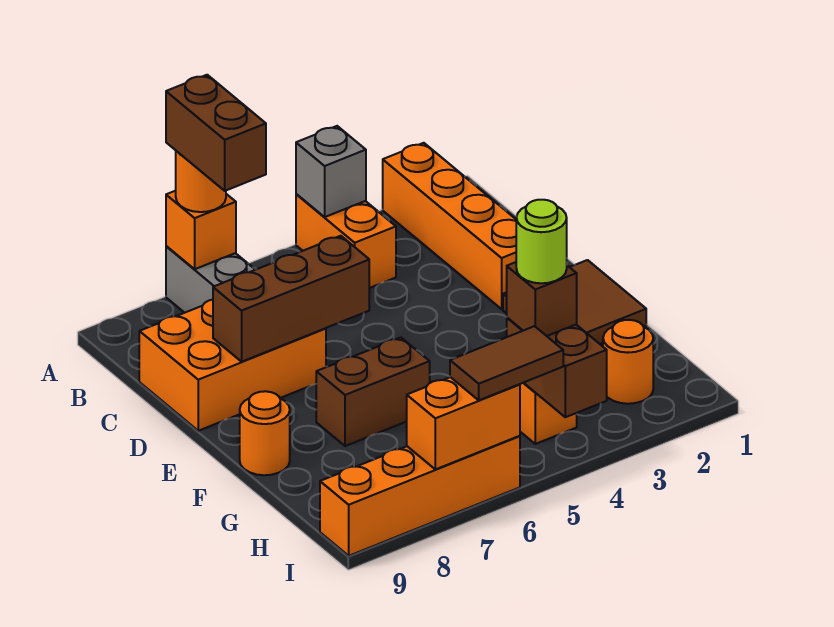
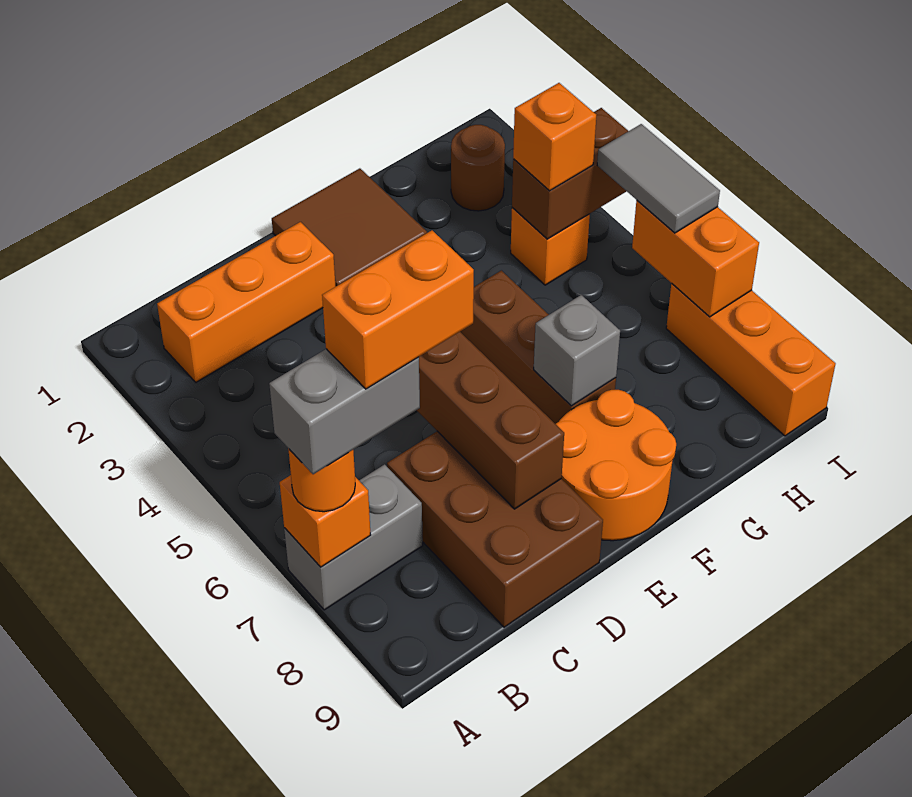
orange 1x4 brick [383,143,516,309] -> orange 1x3 brick [157,222,336,382]
orange 1x2 brick [296,194,396,288] -> orange 1x2 brick moved to [322,230,474,389]
grey 1x1 brick [296,126,366,217] -> grey 1x1 brick moved to [534,295,620,406]
brown 1x2 brick [166,75,266,191] -> grey 1x2 brick [269,349,420,474]
orange 2x3 brick [139,300,326,431] -> brown 2x3 brick [387,431,603,627]
brown 1x2 brick [316,338,430,446] -> brown 1x3 brick [460,270,616,424]
orange 1x1 round brick [240,391,290,475] -> orange 2x2 round brick [556,390,676,541]
orange 1x1 round brick [603,320,653,404] -> brown 1x1 round brick [451,125,505,211]
brown 1x1 brick [507,262,577,336] -> orange 1x1 brick [513,83,596,191]
lime 1x1 round brick [516,200,567,283] -> none
brown 1x2 tile [450,326,563,400] -> grey 1x2 tile [597,124,720,233]
orange 1x4 brick [320,436,520,556] -> orange 1x3 brick [666,284,835,436]

